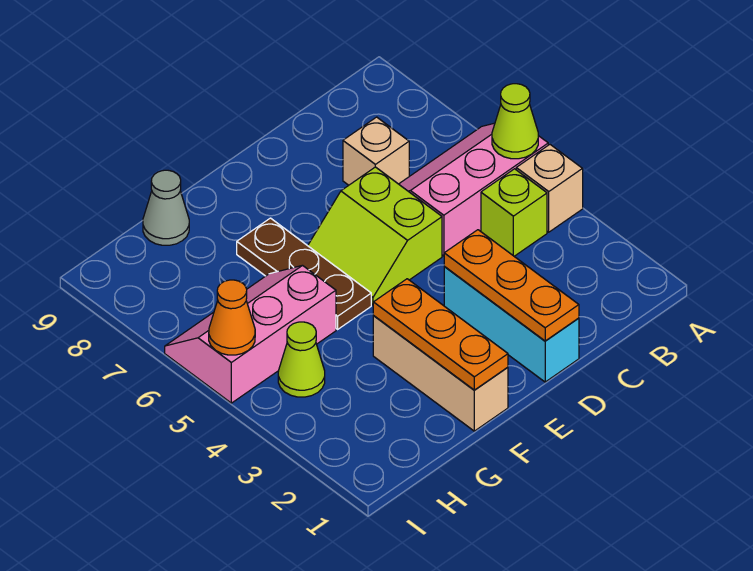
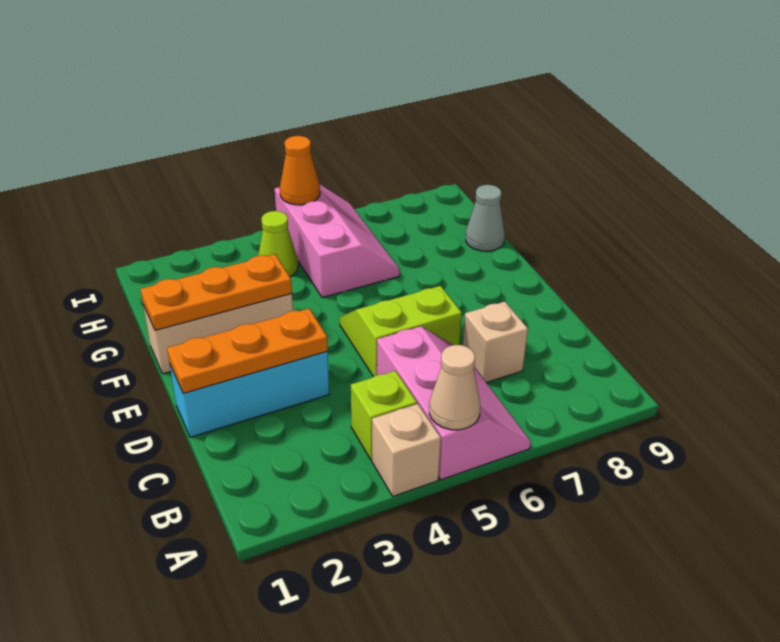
lime 1x1 cone [492,84,538,159] -> tan 1x1 cone [429,345,480,430]
brown 1x3 plate [237,218,371,329] -> none

